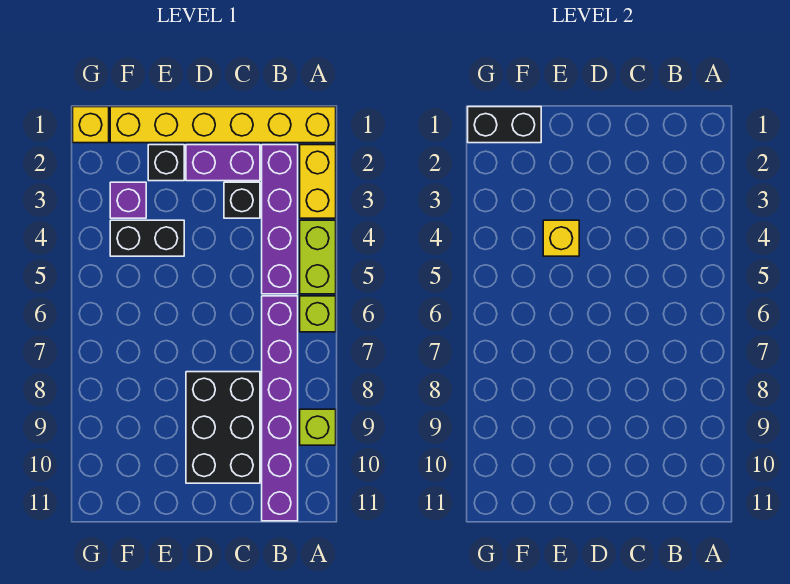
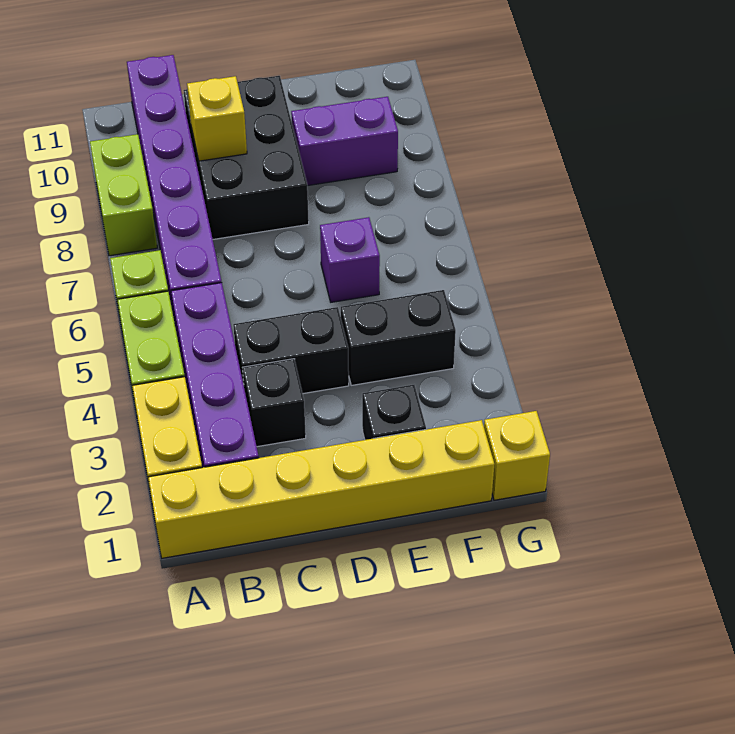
lime 1x1 brick [300,409,336,445] -> lime 1x2 brick [90,134,157,256]
purple 1x2 brick [186,145,260,181] -> purple 1x2 brick moved to [291,97,398,186]
yellow 1x1 brick [543,220,579,256] -> yellow 1x1 brick moved to [187,76,247,161]
black 1x2 brick [468,107,541,143] -> black 1x2 brick moved to [233,307,349,394]
purple 1x1 brick [110,182,146,218] -> purple 1x1 brick moved to [320,217,380,302]

